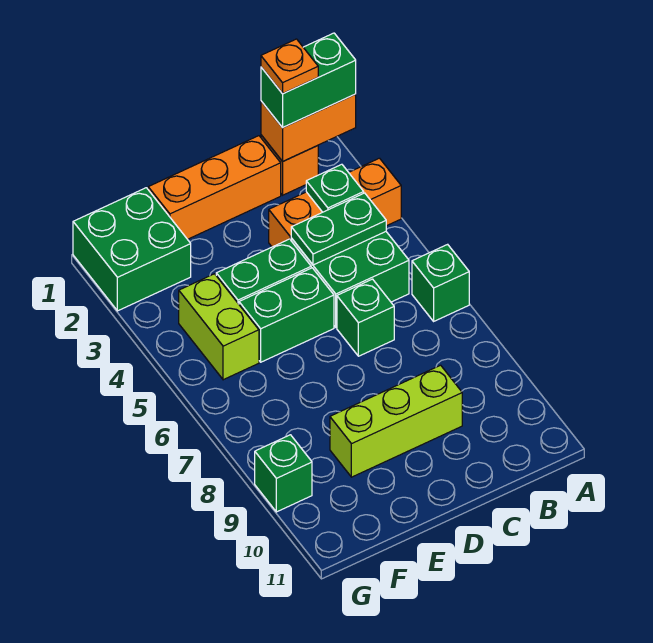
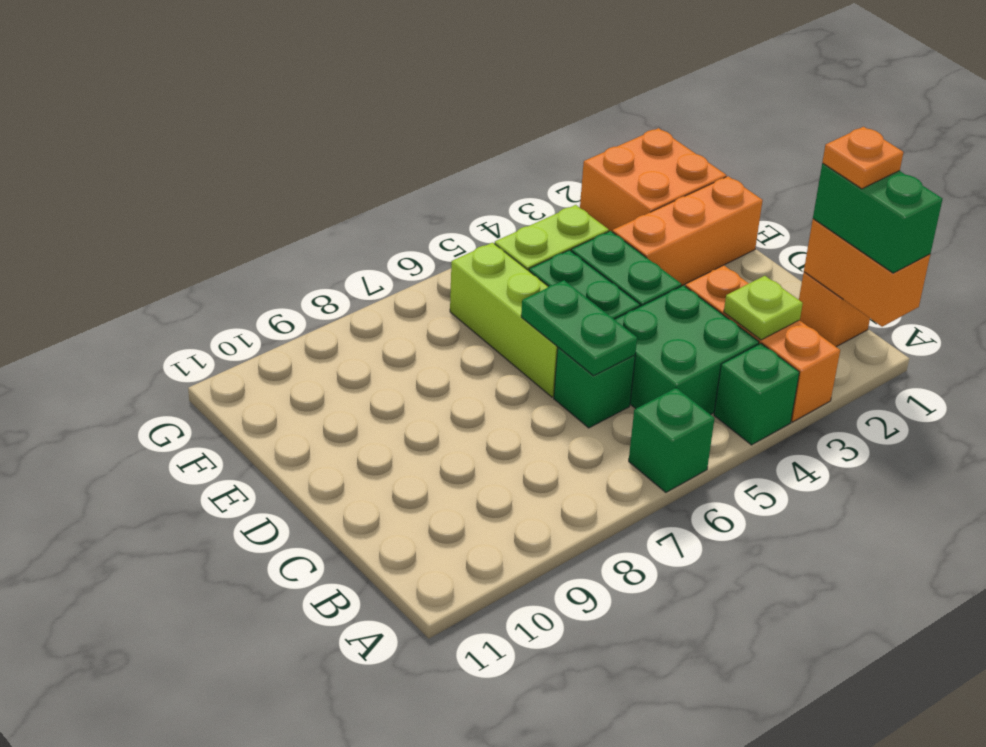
green 1x1 plate [306,164,364,212] -> lime 1x1 plate [724,276,803,340]
green 1x2 plate [291,193,386,265] -> green 1x2 plate moved to [521,280,637,376]
orange 1x3 brick [148,136,281,239] -> orange 1x3 brick turned to [612,176,763,286]
lime 1x3 brick [330,365,462,477] -> lime 1x3 brick moved to [450,243,558,397]
green 2x2 brick [73,188,191,311] -> orange 2x2 brick [580,128,726,231]
green 1x1 brick [255,435,312,512] -> green 1x1 brick moved to [714,343,800,445]

